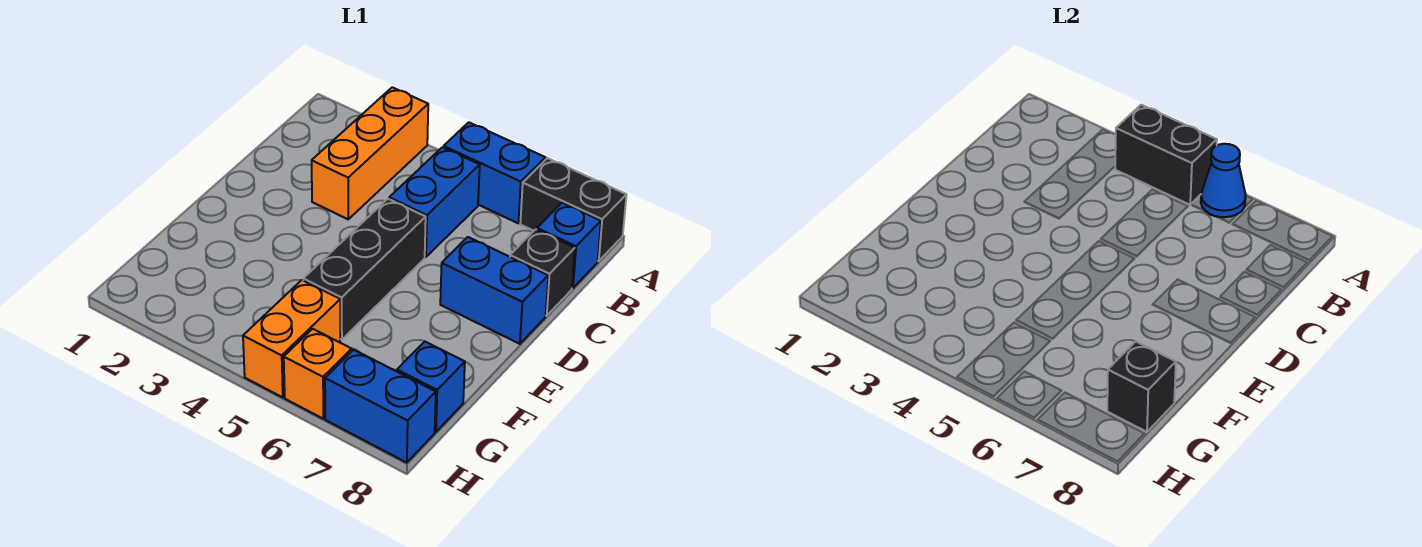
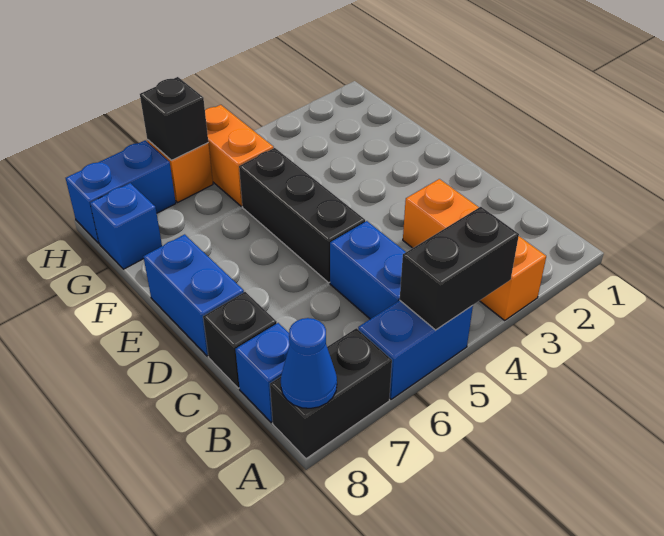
blue 1x1 cone [1201,144,1246,217] -> blue 1x1 cone moved to [281,318,337,408]
blue 1x2 brick [440,237,548,344] -> blue 1x2 brick turned to [143,234,244,356]
black 1x1 brick [1107,342,1176,432] -> black 1x1 brick moved to [140,77,208,160]

